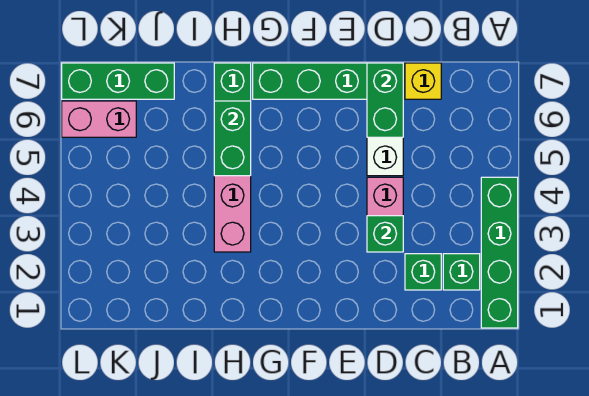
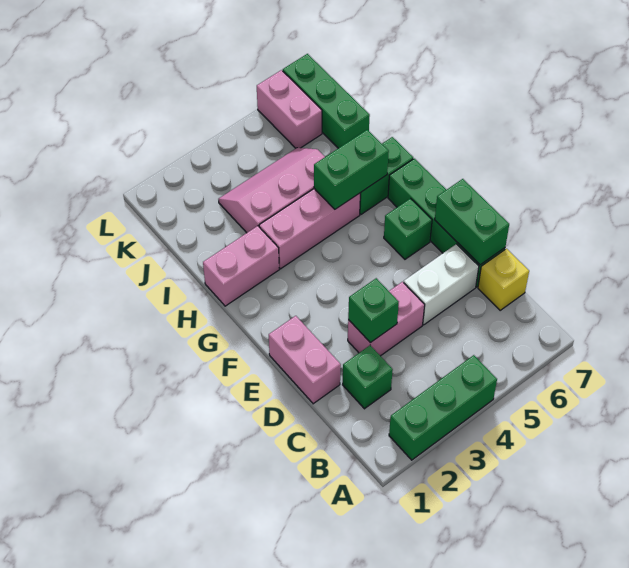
green 1x4 brick [481,177,518,328] -> green 1x3 brick [389,355,497,460]
green 1x1 brick [443,254,480,290] -> green 1x1 brick moved to [384,199,432,259]
none -> pink 1x2 brick [269,316,341,404]
green 1x2 brick [367,63,403,137] -> green 1x2 brick turned to [435,179,509,265]
none -> pink 1x2 brick [203,226,279,306]
none -> pink 2x3 slope [218,148,325,233]

